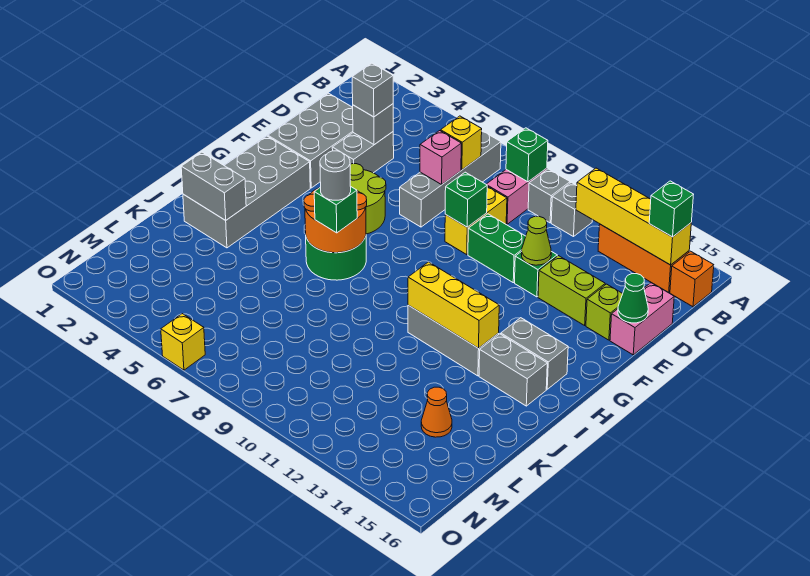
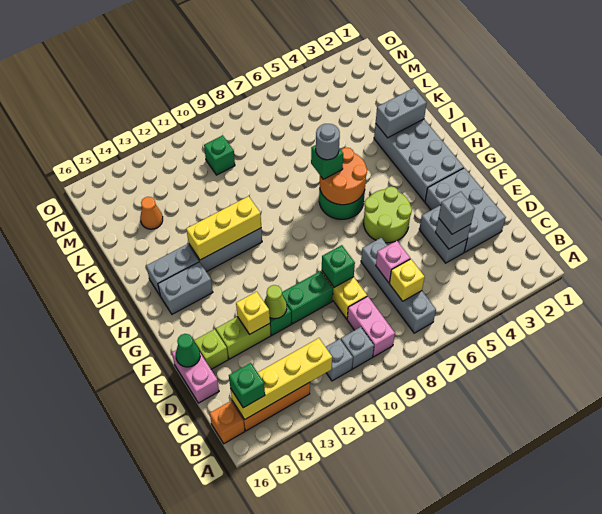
green 1x1 brick [506,128,548,182] -> green 1x1 brick moved to [204,135,235,175]
yellow 1x1 brick [161,314,205,370] -> yellow 1x1 brick moved to [236,292,270,334]

